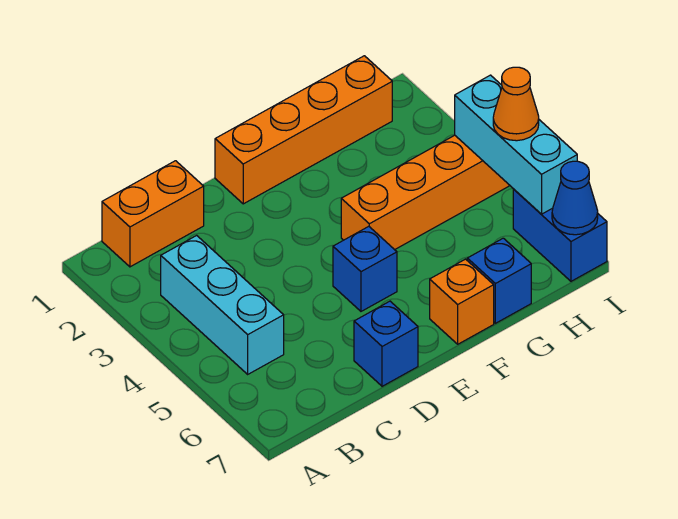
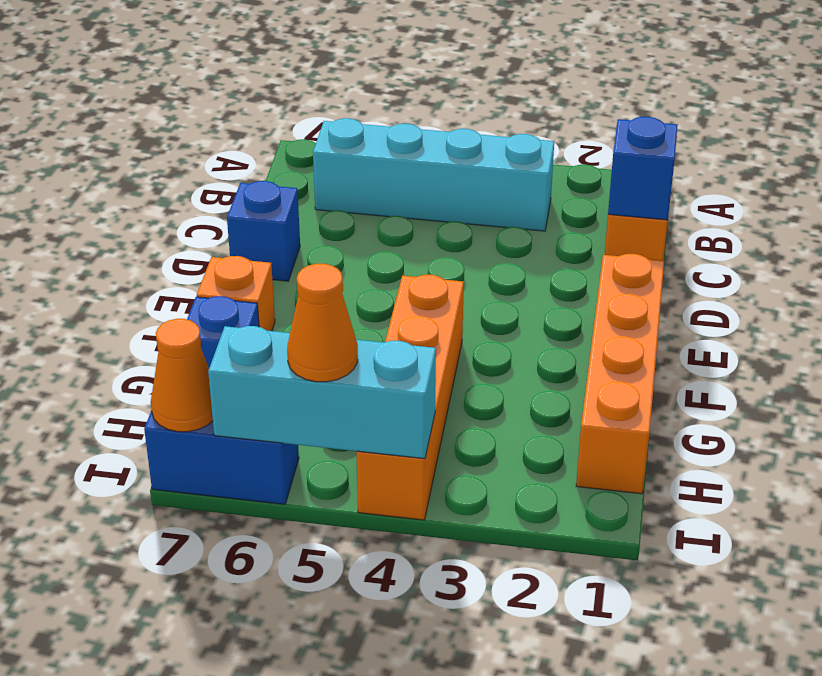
cyan 1x3 brick [161,235,284,374] -> cyan 1x4 brick [313,118,554,231]
blue 1x1 brick [333,226,397,311] -> blue 1x1 brick moved to [608,117,678,220]
blue 1x1 cone [552,161,598,235] -> orange 1x1 cone [151,319,213,432]

